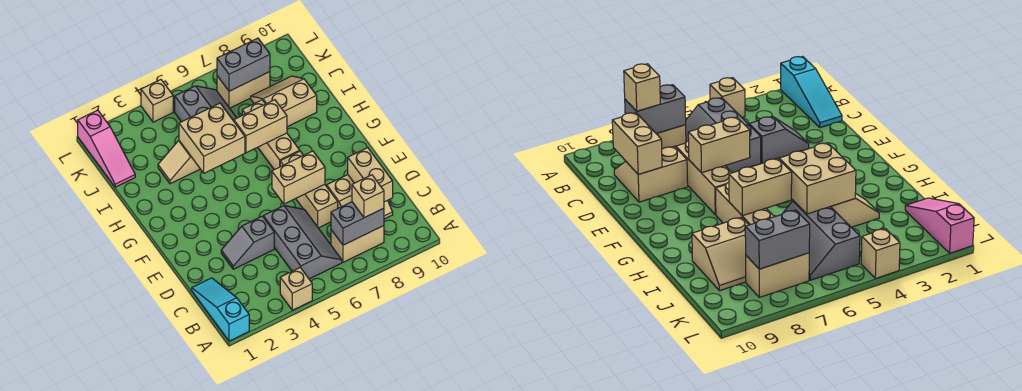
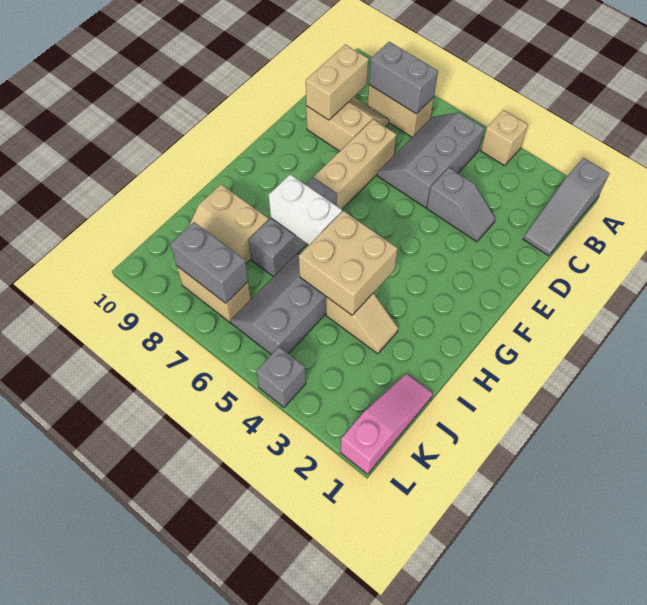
cyan 1x3 slope [192,278,249,341] -> grey 1x3 slope [523,158,610,256]
tan 1x1 brick [352,175,384,218] -> none
tan 1x2 brick [272,151,325,204] -> none
tan 1x3 brick [242,100,300,170] -> grey 1x3 brick [248,178,337,277]
tan 1x2 brick [234,100,287,153] -> white 1x2 brick [269,174,342,245]
tan 1x1 brick [141,80,173,122] -> grey 1x1 brick [256,347,306,407]

